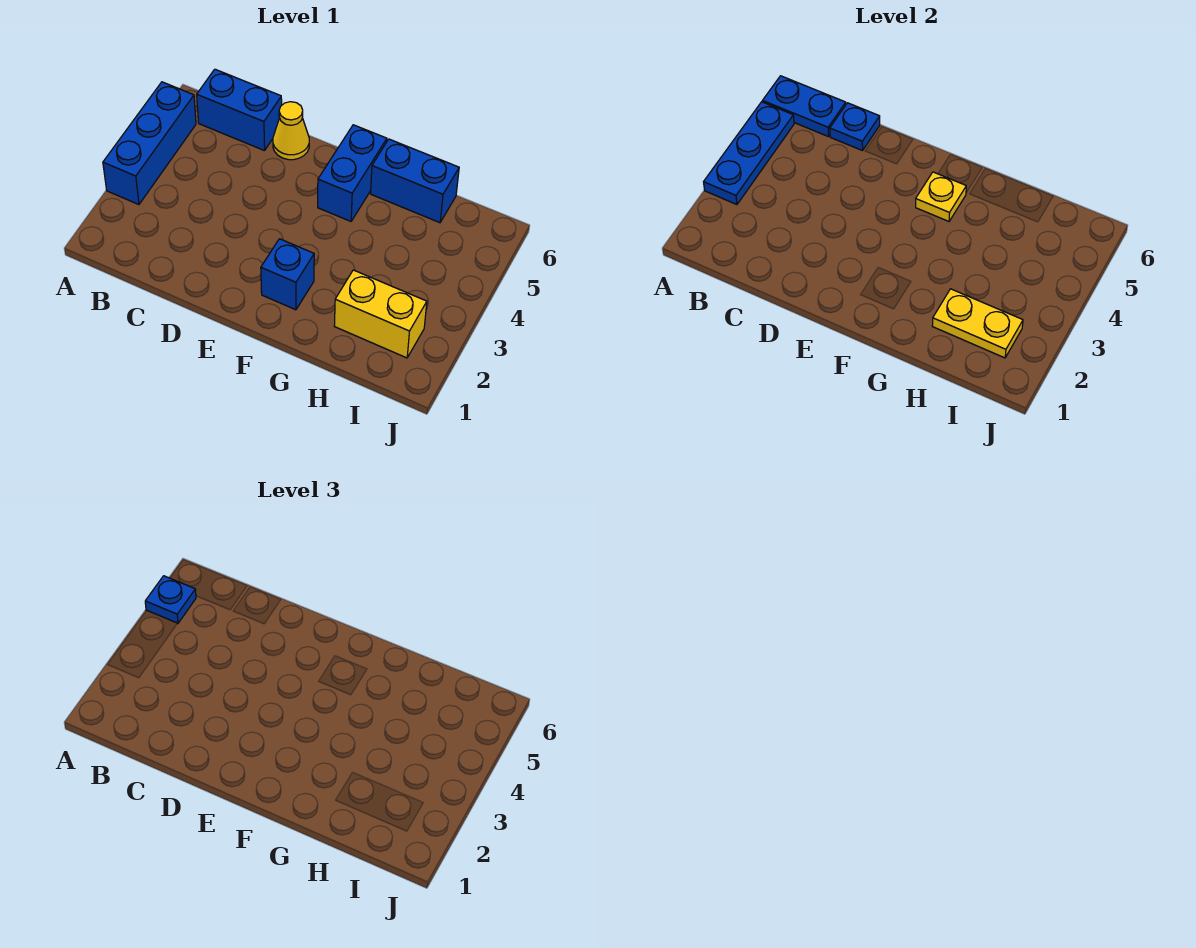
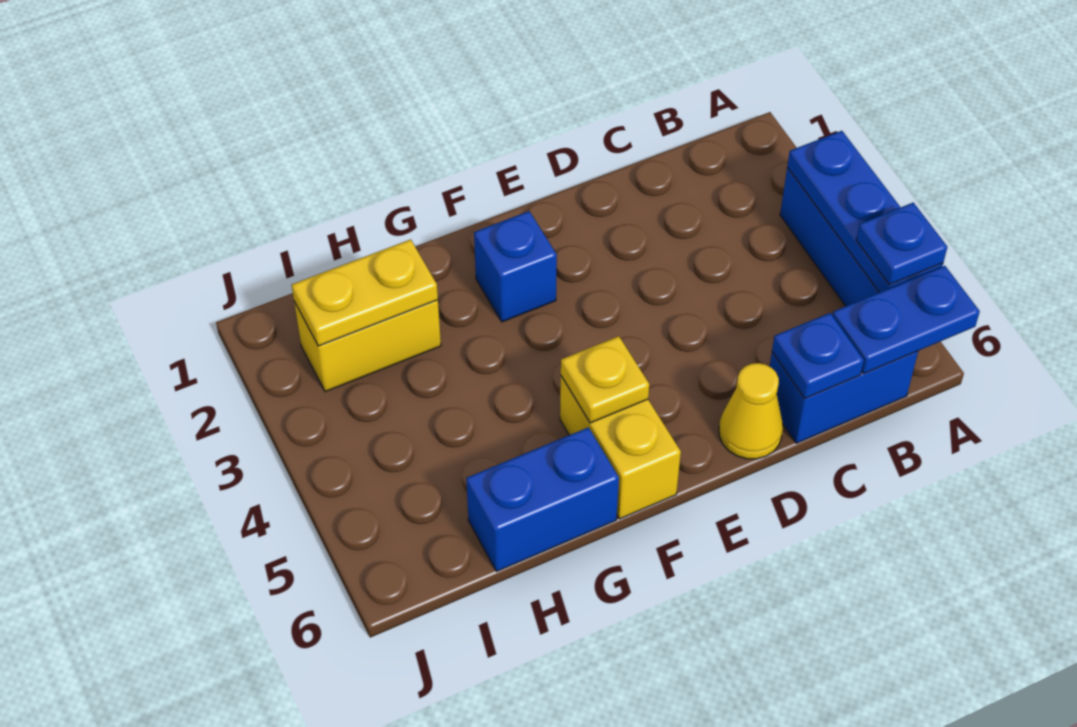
blue 1x2 brick [318,125,387,221] -> yellow 1x2 brick [560,376,681,519]

